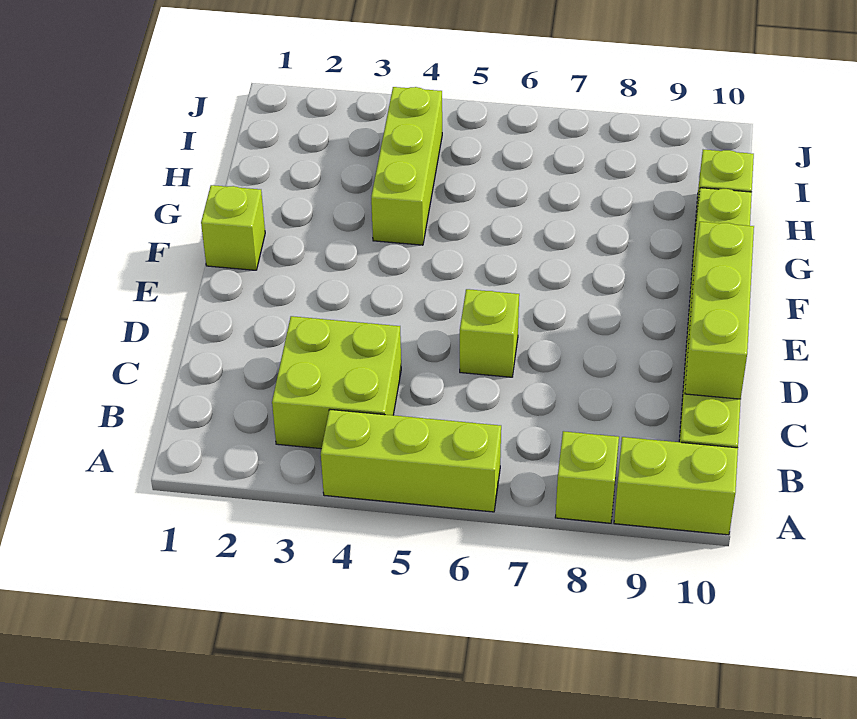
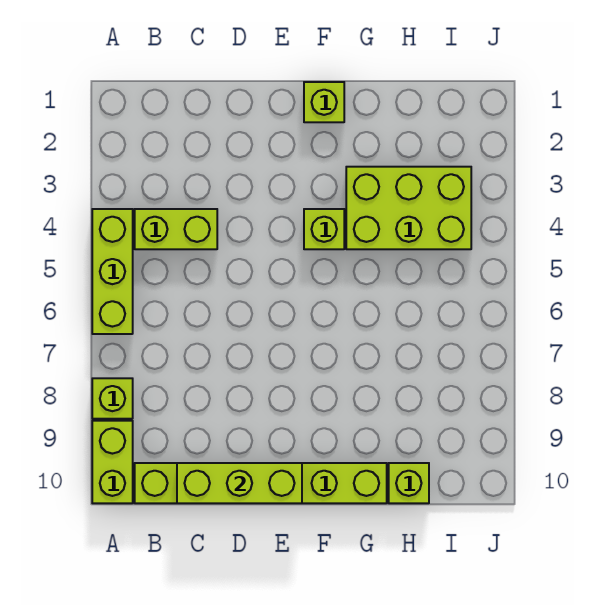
lime 2x2 brick [272,316,401,449] -> lime 1x2 brick [135,209,217,249]
lime 1x1 brick [460,289,519,377] -> lime 1x1 brick moved to [304,209,344,249]
lime 1x3 brick [371,87,442,245] -> lime 2x3 brick [346,167,471,249]

